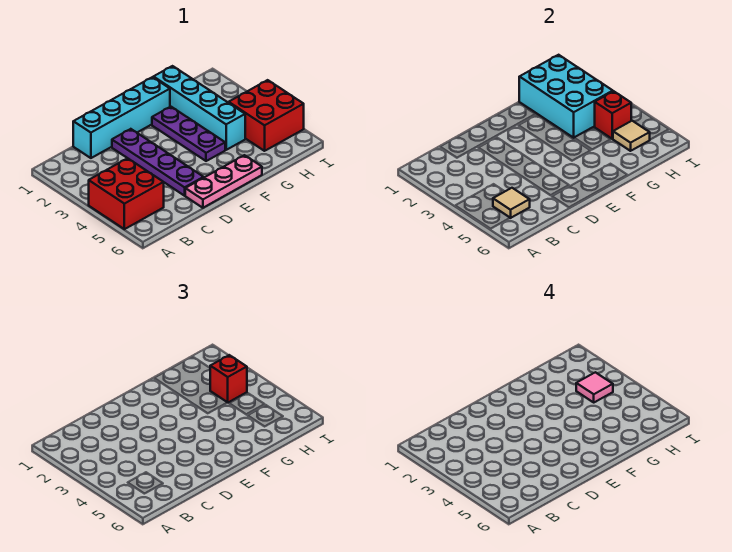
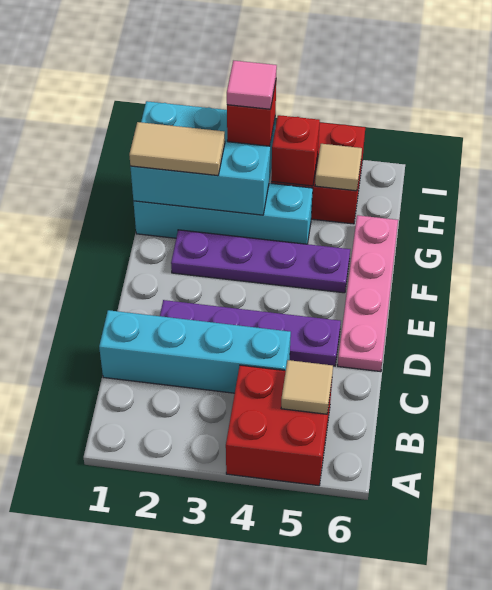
cyan 1x4 brick [73,77,170,158] -> cyan 1x4 brick turned to [99,310,291,393]
pink 1x3 plate [185,155,262,208] -> pink 1x4 plate [338,215,398,372]
purple 1x3 plate [152,107,225,161] -> purple 1x4 plate [171,230,350,293]
none -> tan 1x2 tile [129,122,225,176]

